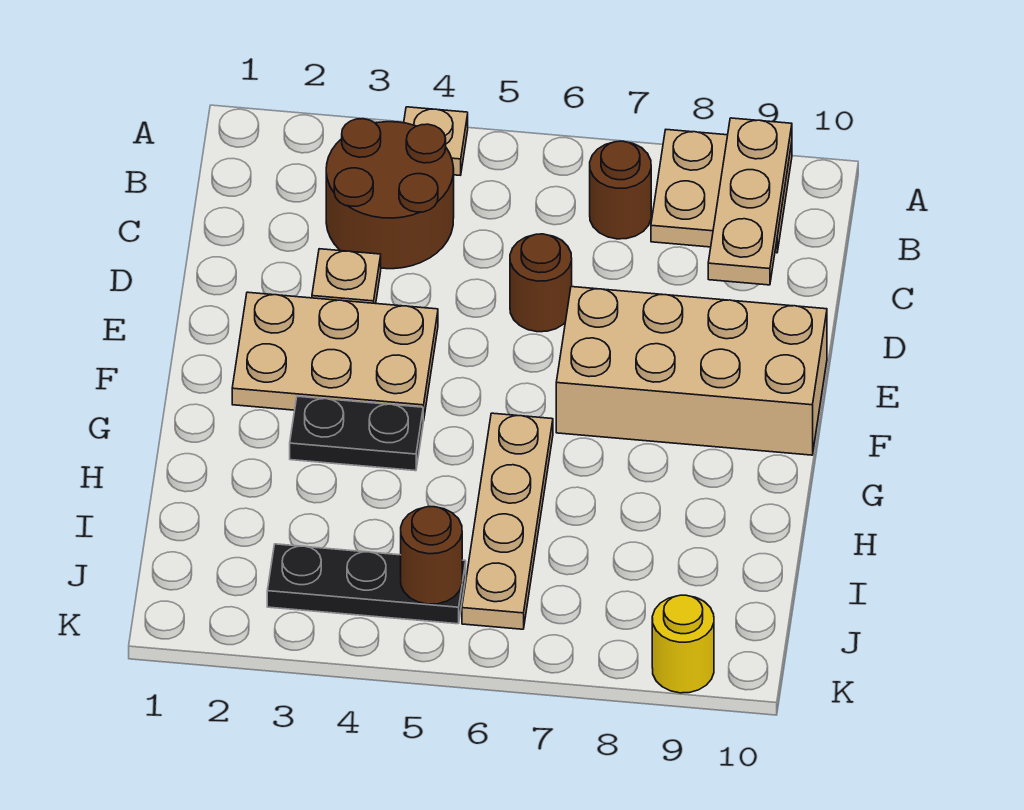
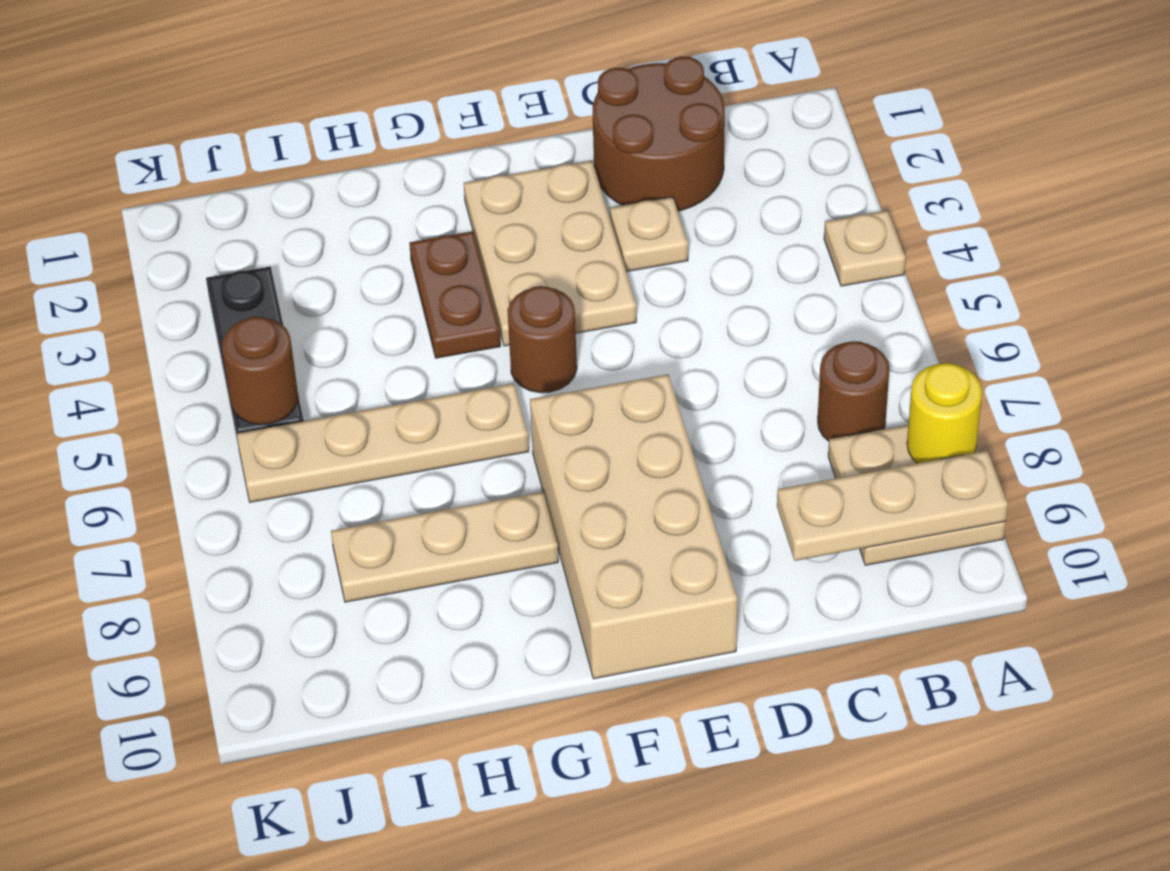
brown 2x2 round brick [326,119,454,269] -> brown 2x2 round brick moved to [593,57,725,211]
brown 1x1 round brick [510,234,572,332] -> brown 1x1 round brick moved to [507,286,577,393]
black 1x2 plate [290,396,423,471] -> brown 1x2 plate [409,231,501,358]
none -> tan 1x3 plate [331,492,558,602]
yellow 1x1 round brick [652,595,714,693] -> yellow 1x1 round brick moved to [907,363,982,463]

